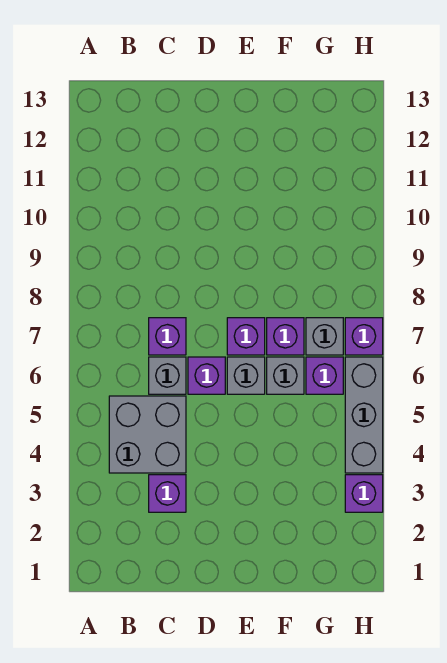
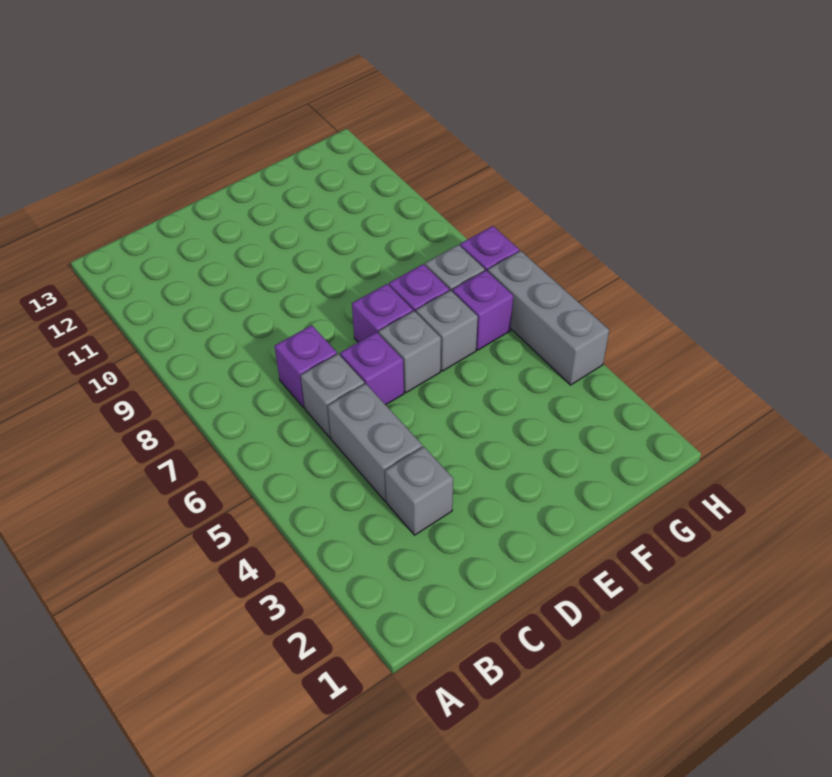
grey 2x2 brick [109,396,186,473] -> grey 1x2 brick [328,384,422,501]
purple 1x1 brick [149,475,186,512] -> grey 1x1 brick [385,447,453,535]
purple 1x1 brick [345,475,383,512] -> none

